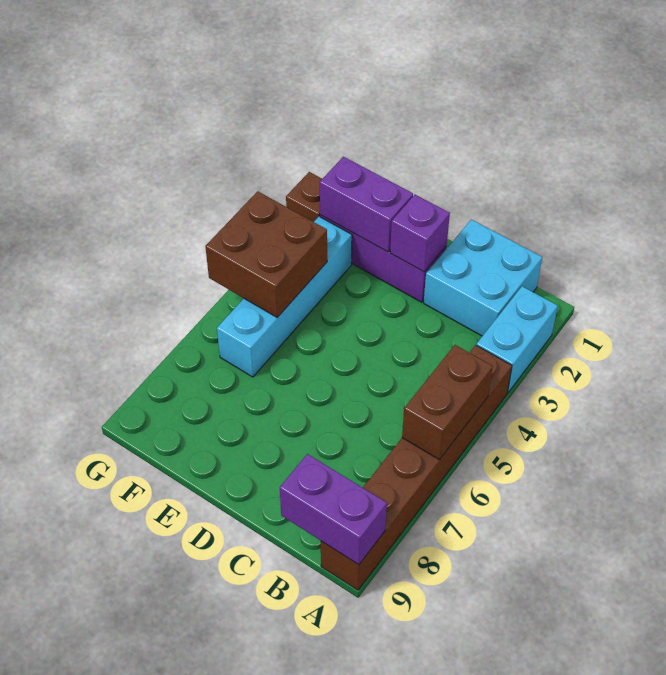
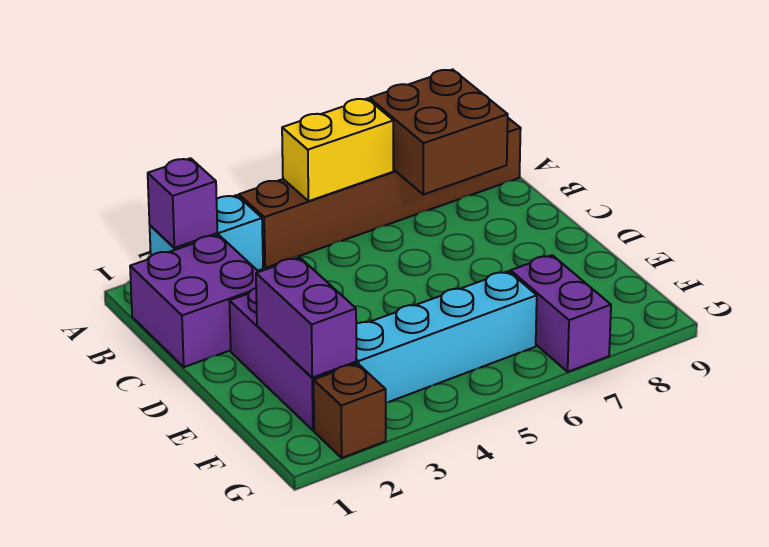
brown 1x2 brick [402,345,493,459] -> yellow 1x2 brick [282,99,393,201]
purple 1x2 brick [280,454,387,565] -> purple 1x2 brick moved to [511,255,611,372]
cyan 2x2 brick [424,220,542,336] -> purple 2x2 brick [130,235,258,367]
purple 1x1 brick [390,195,450,272] -> purple 1x1 brick moved to [148,158,217,248]
brown 2x2 brick [205,191,327,317] -> brown 2x2 brick moved to [369,70,508,195]

